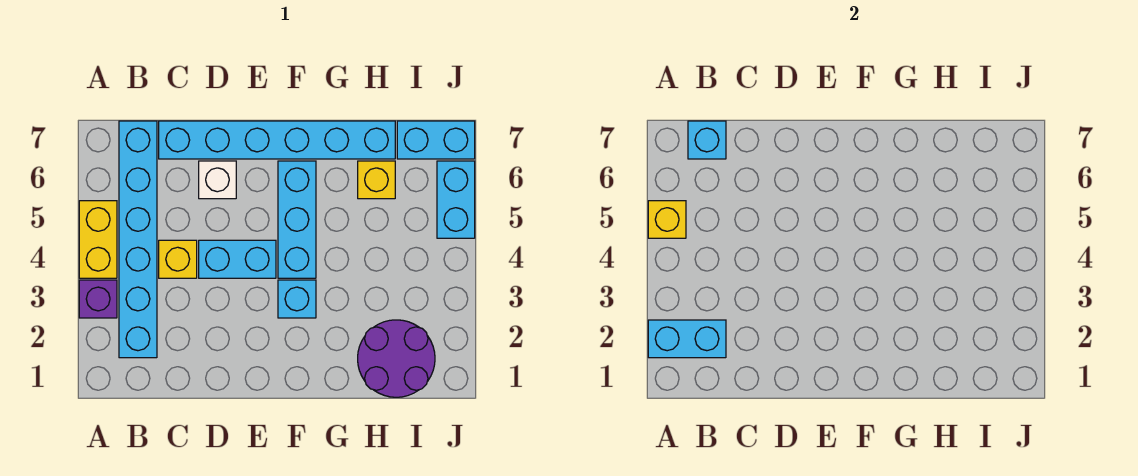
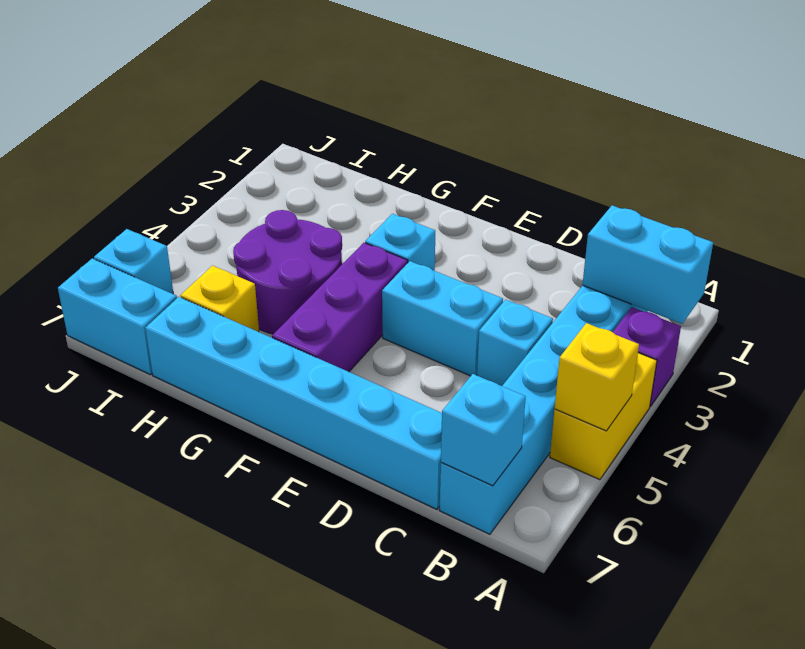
yellow 1x1 brick [159,240,197,278] -> cyan 1x1 brick [477,300,553,386]
white 1x1 brick [199,161,236,199] -> none
cyan 1x3 brick [278,161,316,278] -> purple 1x3 brick [272,243,408,372]
purple 2x2 round brick [358,320,435,397] -> purple 2x2 round brick moved to [233,210,342,334]
cyan 1x2 brick [437,161,475,238] -> cyan 1x1 brick [94,229,173,294]

